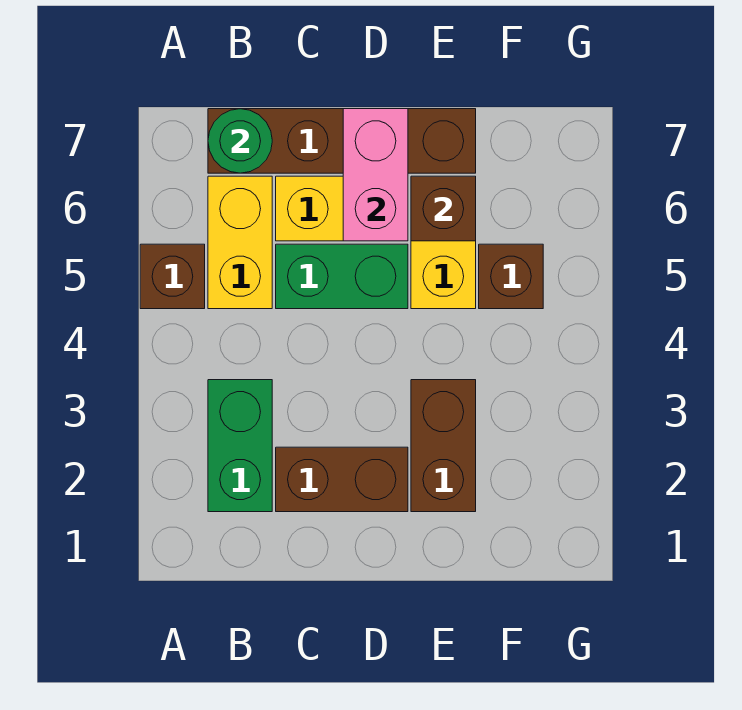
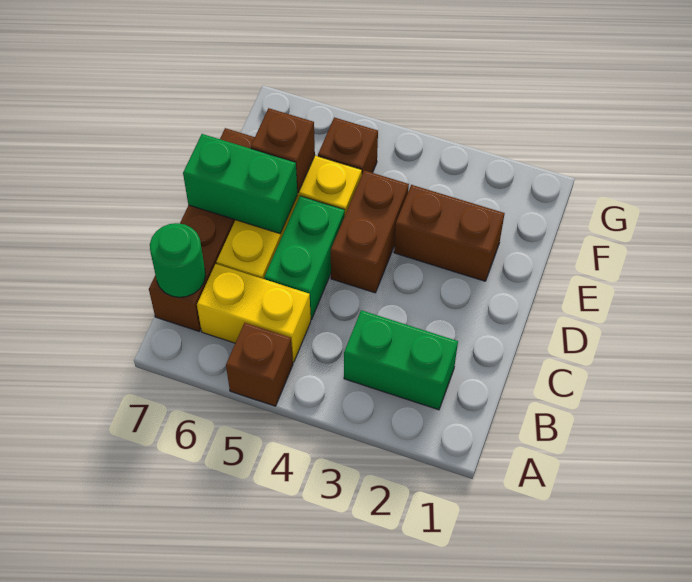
brown 1x2 brick [276,447,408,512] -> brown 1x2 brick moved to [331,170,409,293]
pink 1x2 brick [343,109,408,241] -> green 1x2 brick [183,134,297,234]

